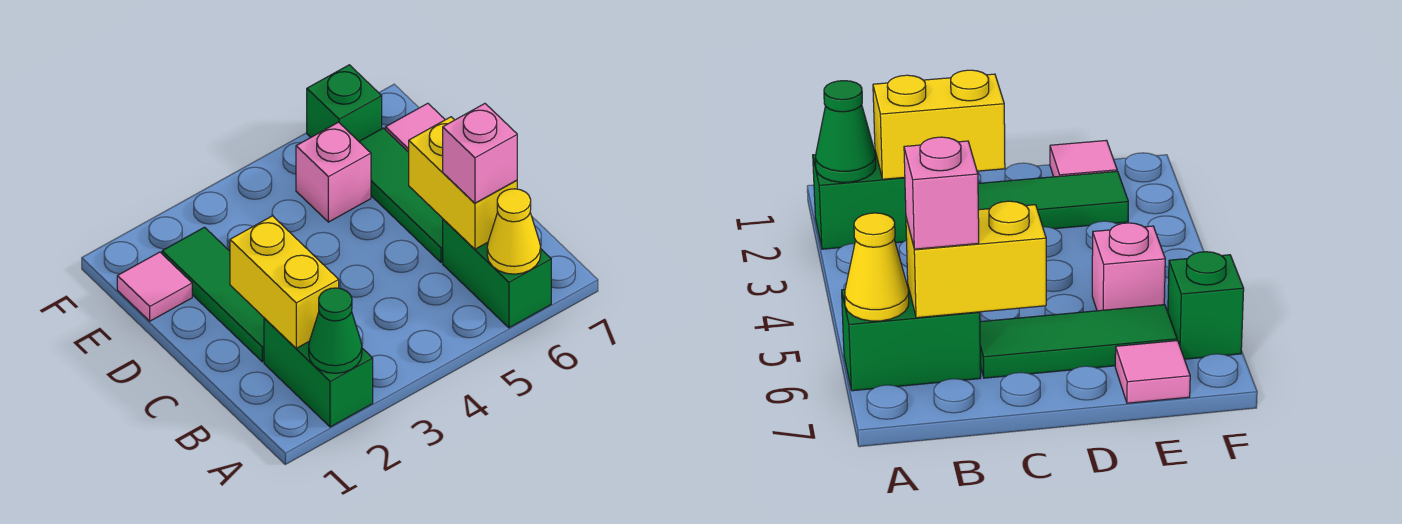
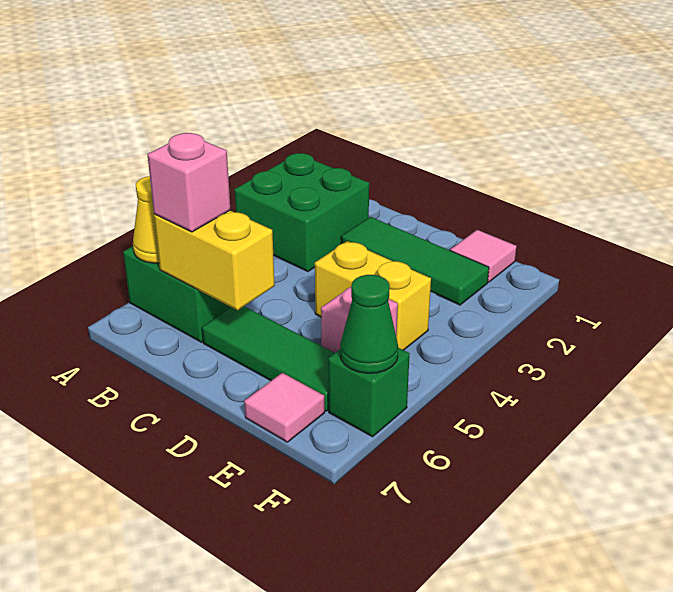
green 1x2 brick [264,318,373,427] -> green 2x2 brick [234,153,369,272]
green 1x1 cone [309,288,362,373] -> green 1x1 cone moved to [340,275,398,373]
yellow 1x2 brick [230,216,339,348] -> yellow 1x2 brick moved to [315,241,431,350]

